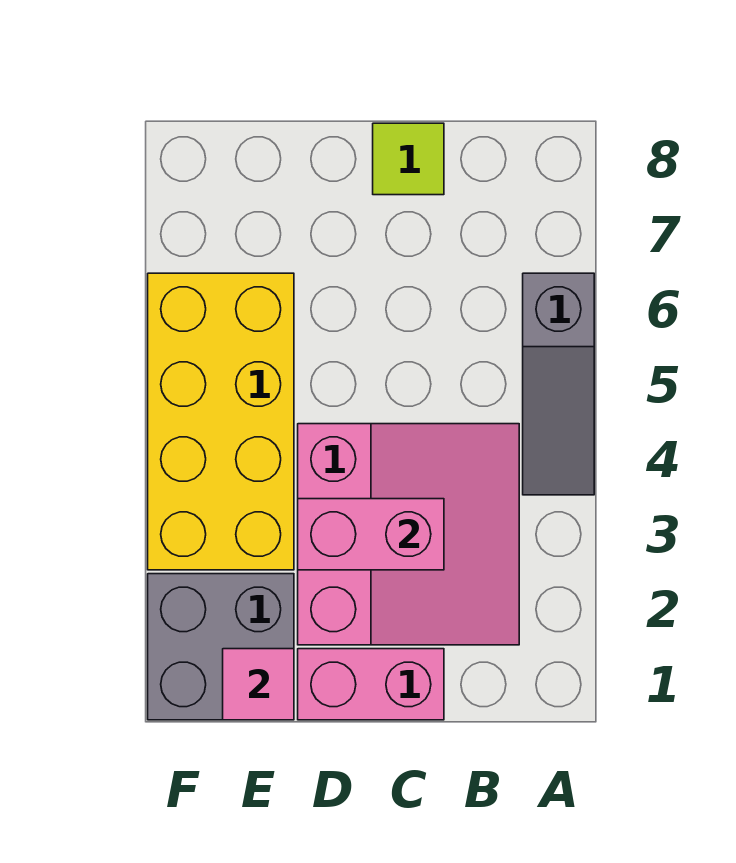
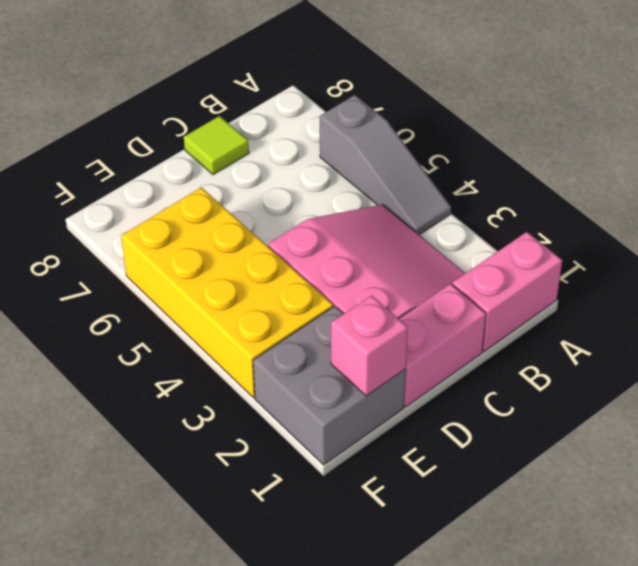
pink 1x2 brick [298,499,444,570] -> pink 1x2 brick moved to [452,232,562,352]
pink 1x1 tile [223,649,294,720] -> pink 1x1 brick [331,295,408,396]

